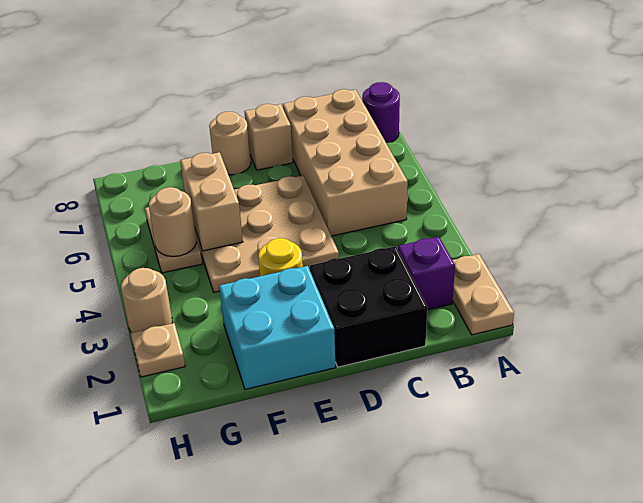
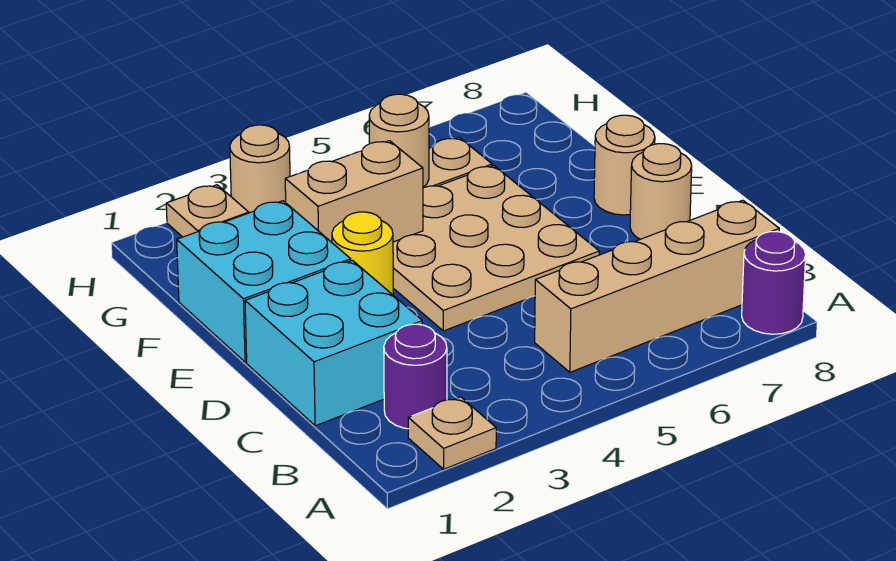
tan 1x2 plate [453,254,514,335] -> tan 1x1 plate [408,397,496,469]
purple 1x1 brick [398,237,455,310] -> purple 1x1 round brick [384,324,447,429]
tan 2x4 brick [283,89,408,236] -> tan 1x4 brick [535,200,779,372]
black 2x2 brick [310,246,427,367] -> cyan 2x2 brick [245,260,422,426]
tan 1x1 brick [244,104,293,170] -> tan 1x1 round brick [630,144,692,239]
tan 1x2 brick [180,152,243,251] -> tan 1x2 brick moved to [285,141,423,242]

